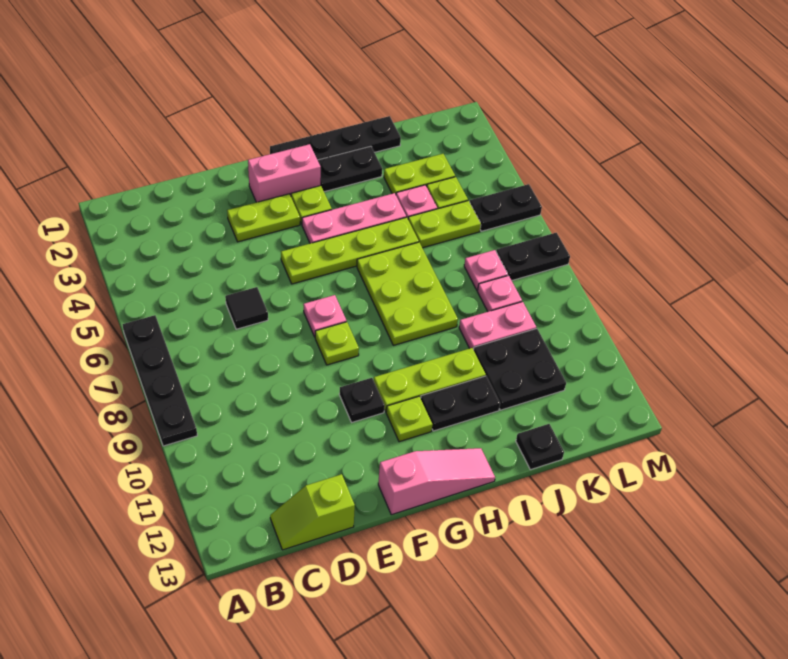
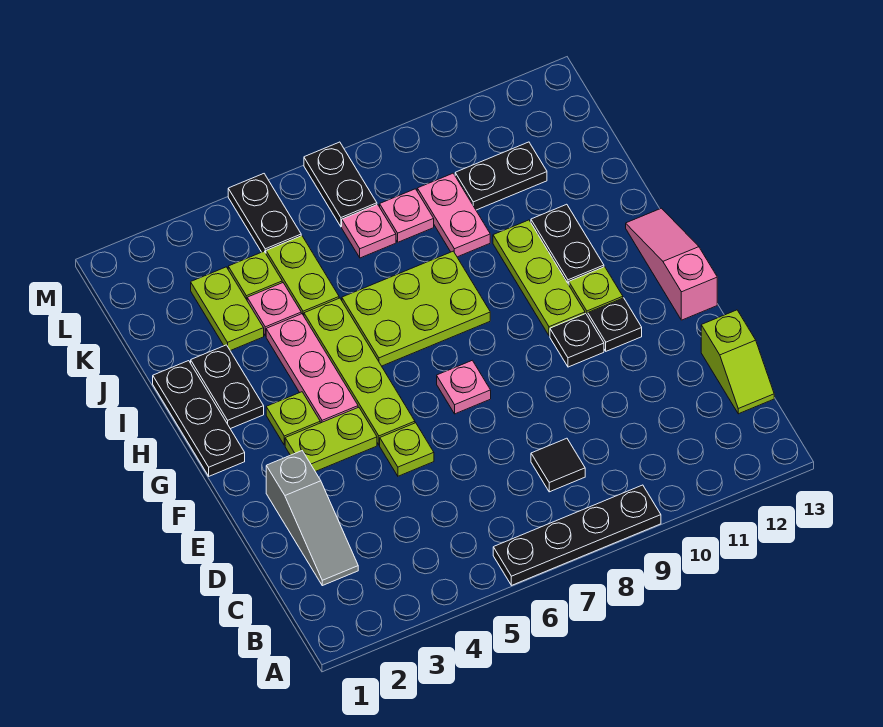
none -> grey 1x3 slope [266,451,358,586]
black 1x1 tile [225,287,268,329] -> black 1x1 tile moved to [531,438,585,492]
lime 1x2 plate [227,194,300,242] -> lime 1x2 plate turned to [285,407,377,472]
pink 1x2 brick [248,144,321,202] -> none
lime 1x1 plate [315,322,359,365] -> lime 1x1 plate moved to [380,423,434,476]
black 1x4 plate [270,116,401,160] -> black 1x3 plate [153,361,245,476]
black 2x2 plate [474,328,566,410] -> black 1x2 plate [455,142,547,210]
black 1x1 plate [516,424,564,470] -> black 1x1 plate moved to [588,298,642,351]

